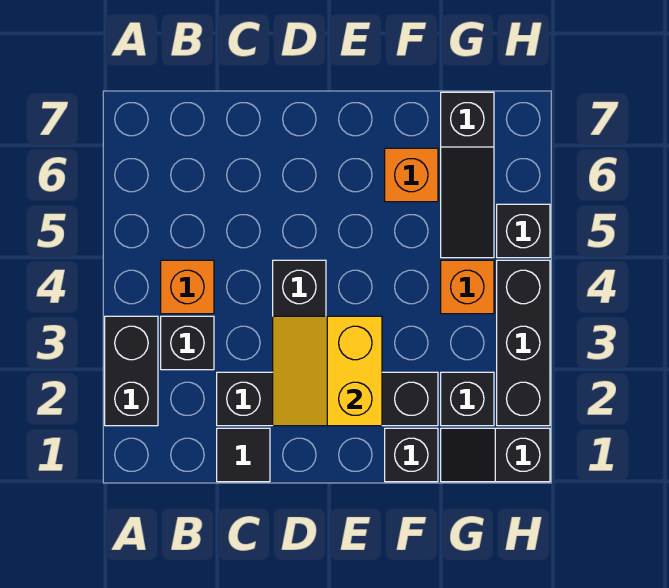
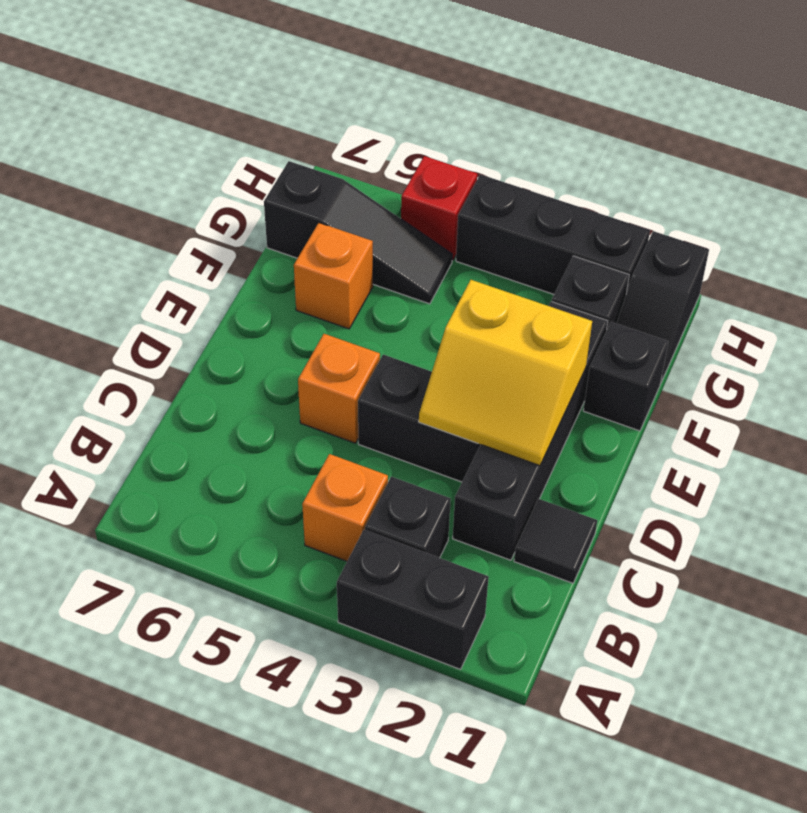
orange 1x1 brick [441,260,494,314] -> orange 1x1 brick moved to [298,334,380,443]
black 1x1 brick [497,204,550,258] -> red 1x1 brick [401,156,477,260]

